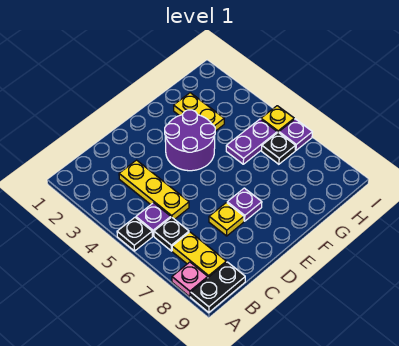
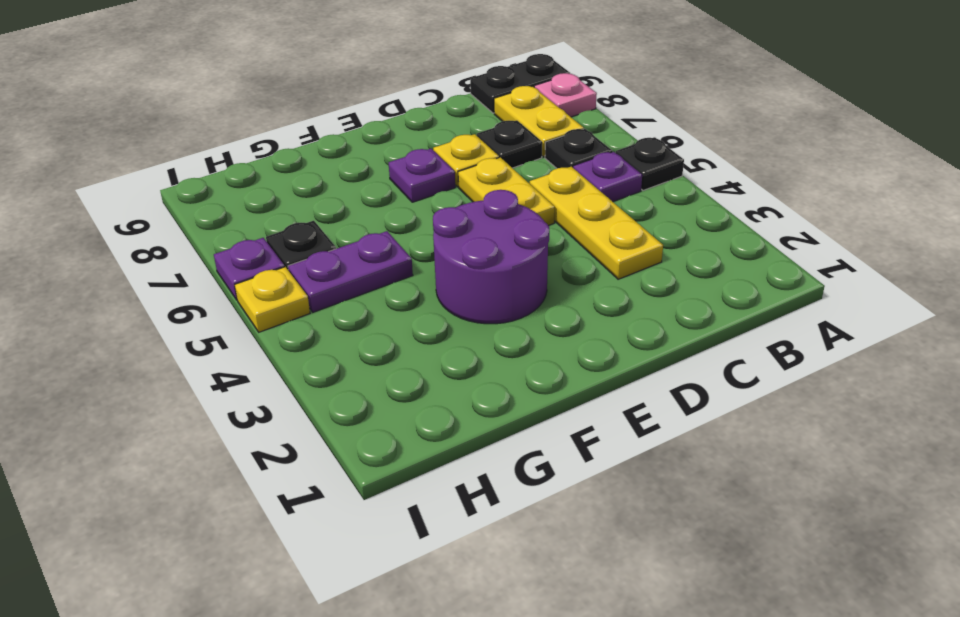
none -> black 1x1 plate [477,120,542,168]
yellow 1x2 plate [174,93,224,131] -> yellow 1x2 plate moved to [458,157,555,226]

